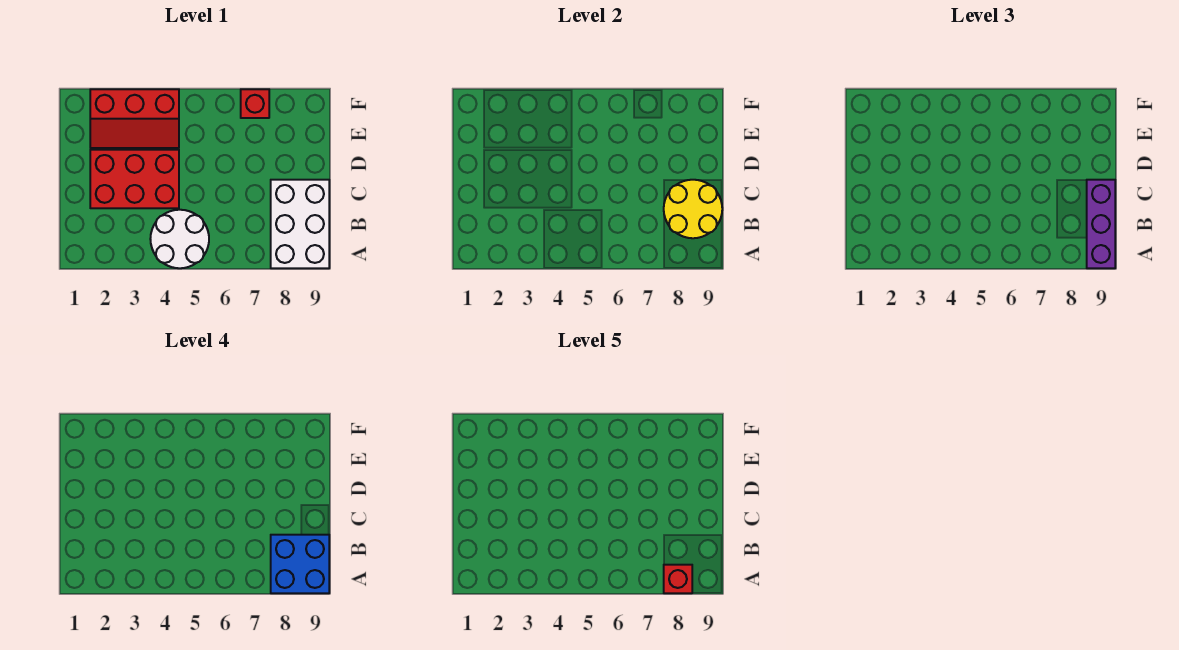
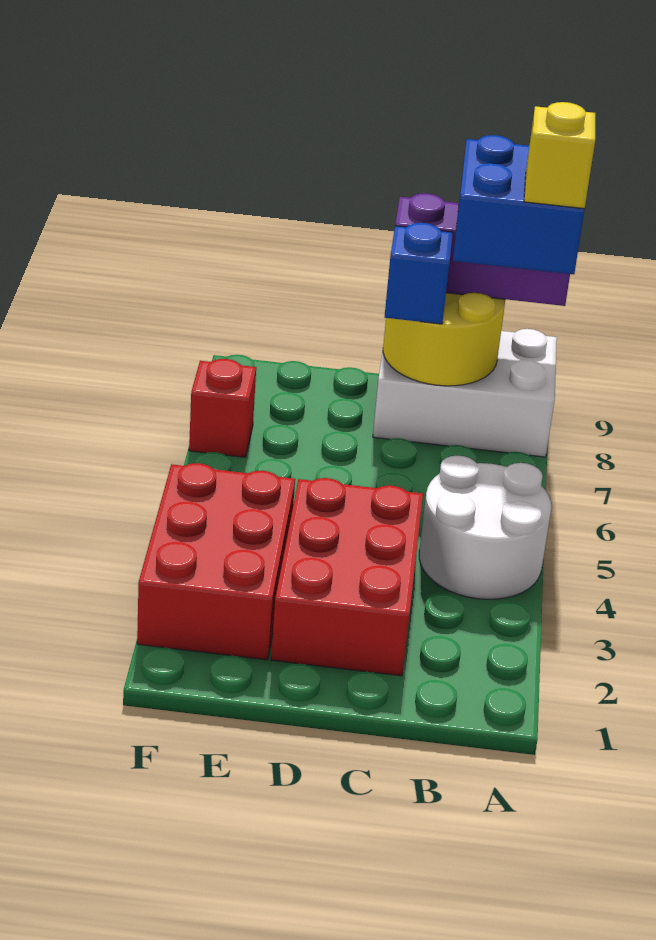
red 1x1 brick [664,565,692,593] -> yellow 1x1 brick [524,102,595,209]
none -> blue 1x1 brick [385,223,453,324]
red 2x3 slope [90,89,179,148] -> red 2x3 brick [137,463,295,660]

